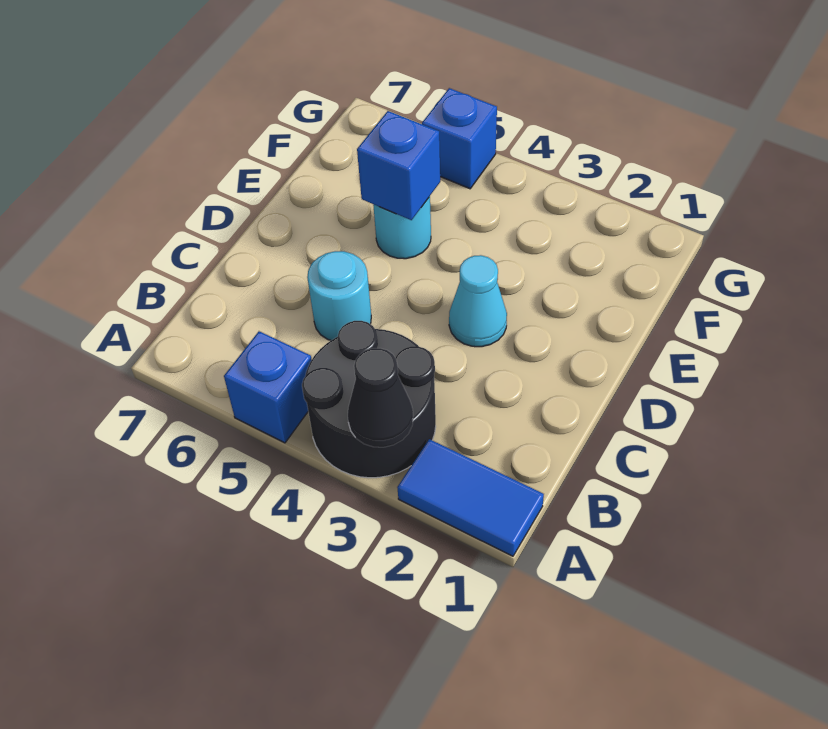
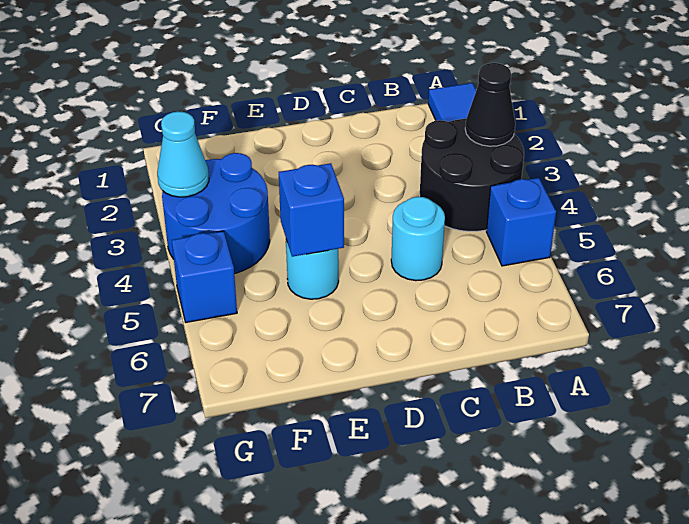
cyan 1x1 cone [449,255,507,347] -> cyan 1x1 cone moved to [157,112,209,197]
none -> blue 2x2 round brick [162,153,270,274]

